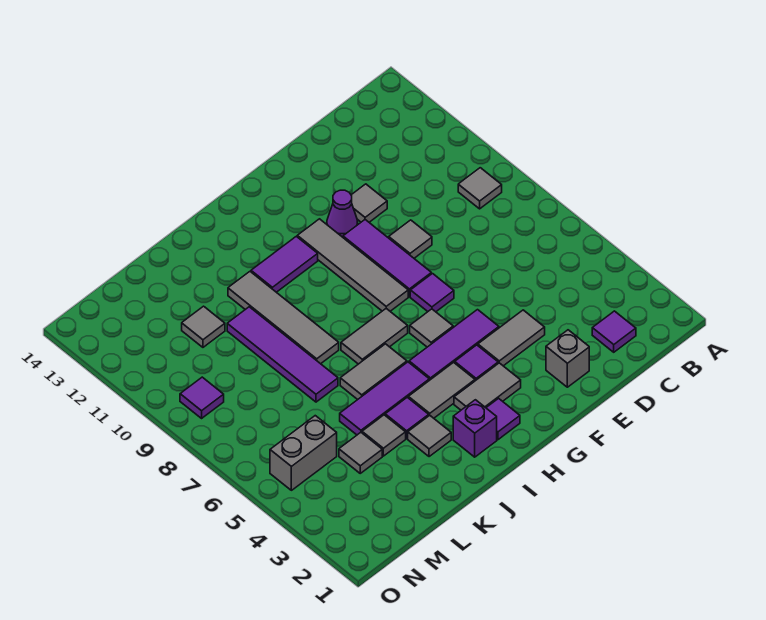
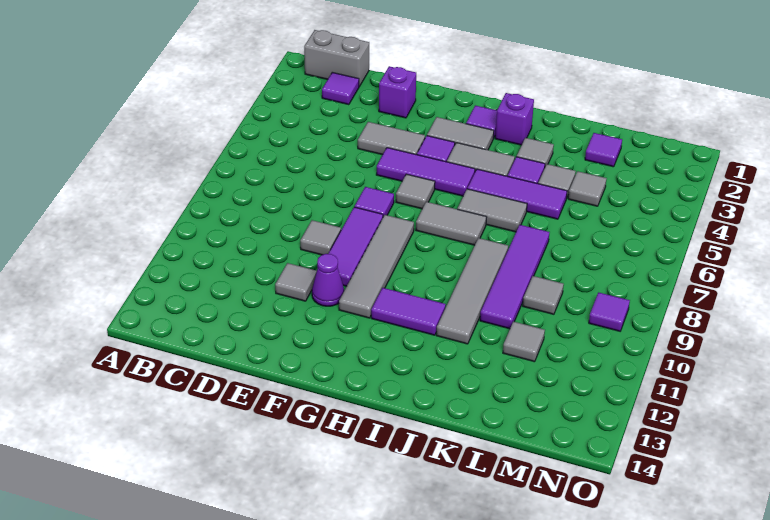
grey 1x1 tile [458,168,502,209] -> grey 1x1 tile moved to [523,276,564,314]
grey 1x1 brick [546,330,589,387] -> purple 1x1 brick [379,66,416,118]
none -> purple 1x1 tile [585,133,622,167]
grey 1x2 brick [270,416,337,490] -> grey 1x2 brick moved to [304,30,369,87]

